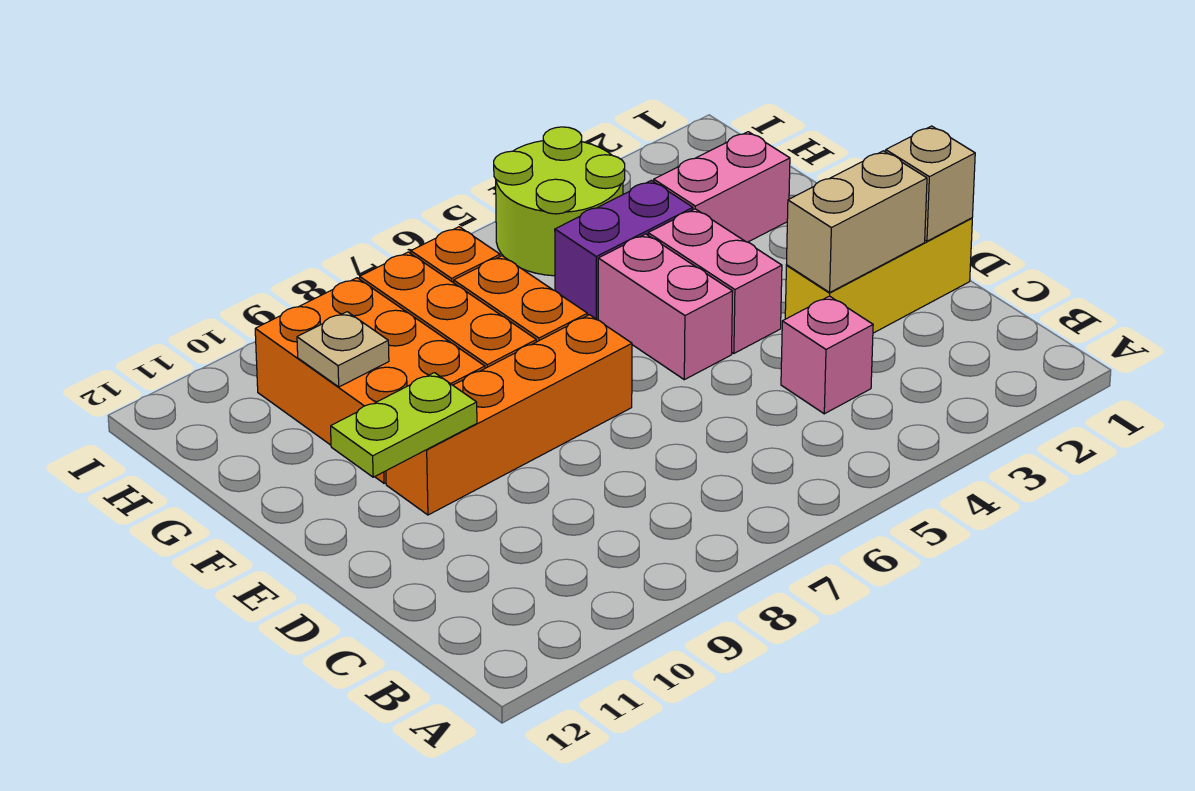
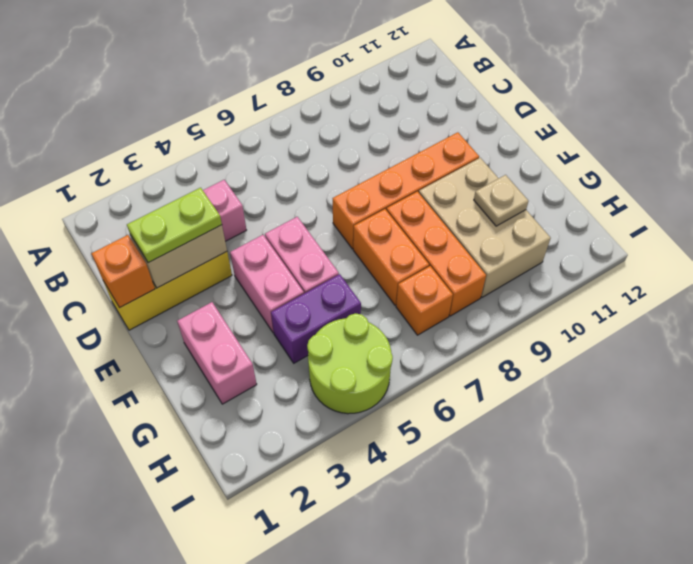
tan 1x1 brick [886,126,975,241] -> orange 1x1 brick [91,235,155,308]
lime 1x2 plate [331,373,477,477] -> lime 1x2 plate moved to [127,188,222,263]
orange 2x3 brick [255,278,485,483] -> tan 2x3 brick [419,158,551,297]
pink 1x2 brick [654,132,790,242] -> pink 1x2 brick turned to [177,302,257,404]

